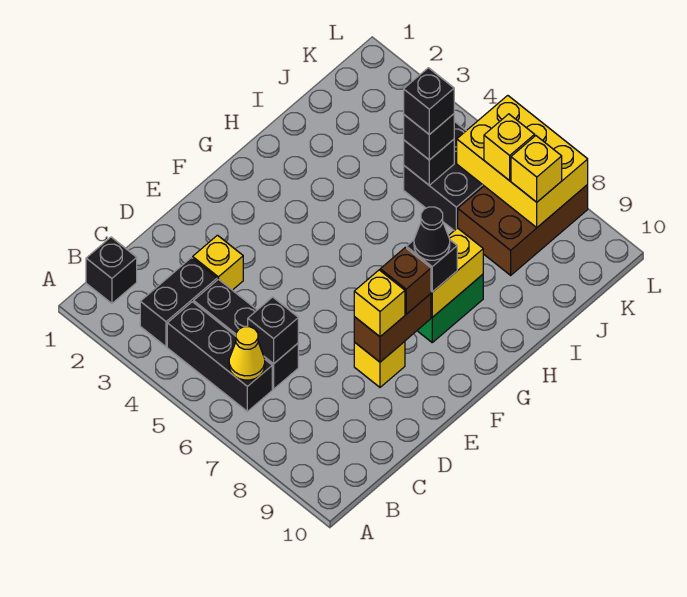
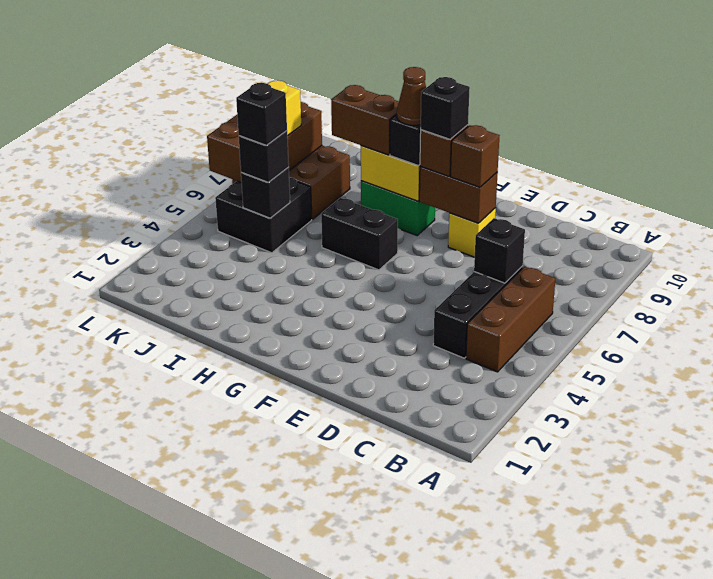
black 1x1 brick [86,237,137,304] -> black 1x1 brick moved to [421,77,470,139]
black 1x2 brick [140,258,217,347] -> black 1x2 brick moved to [321,198,398,270]
black 1x3 brick [167,302,272,411] -> brown 1x3 brick [466,267,555,372]
yellow 1x1 cone [229,326,265,380] -> none
yellow 1x1 brick [193,235,243,290] -> none
yellow 1x1 brick [354,270,405,337] -> brown 1x1 brick [450,125,500,187]
black 1x1 cone [414,207,450,260] -> brown 1x1 cone [397,67,426,125]
none -> brown 1x2 brick [331,85,399,155]
yellow 2x3 brick [457,95,588,228] -> brown 2x3 brick [207,102,322,183]
yellow 1x1 brick [511,136,562,202] -> none

